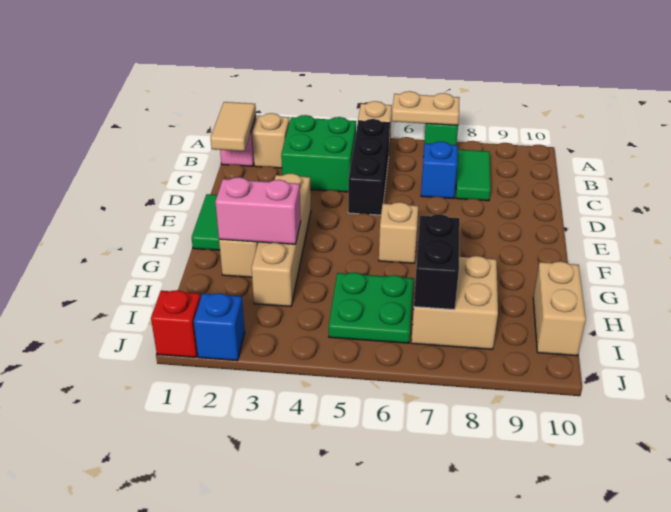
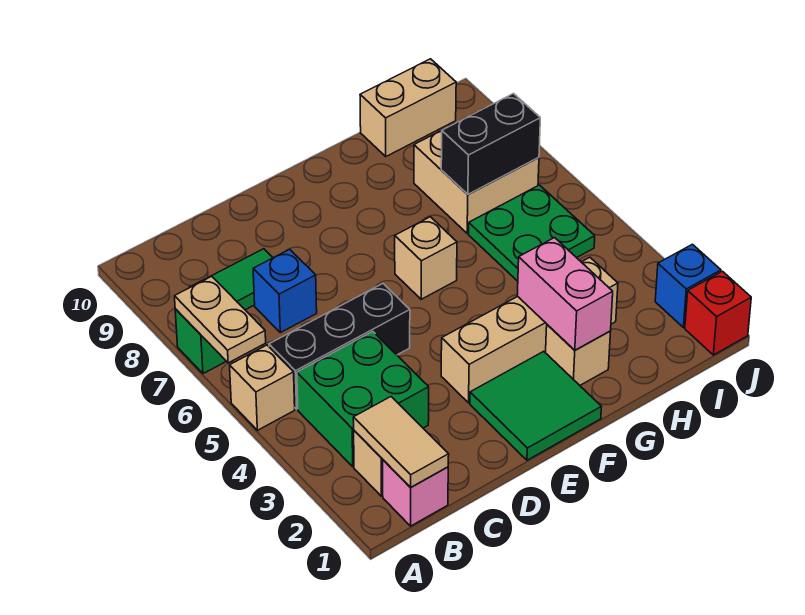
tan 1x2 tile [211,102,256,151] -> tan 1x2 tile turned to [353,397,449,488]

